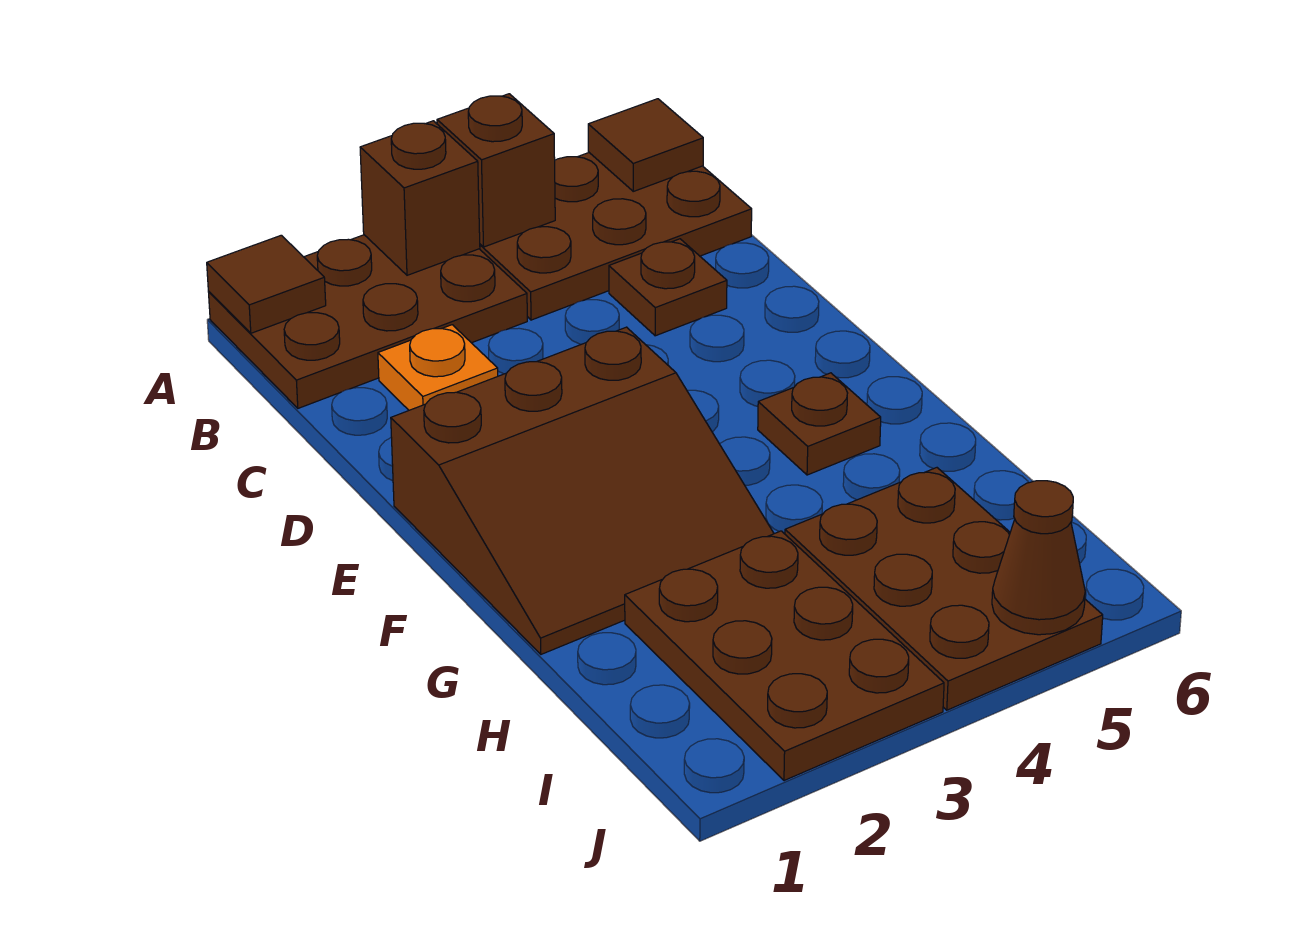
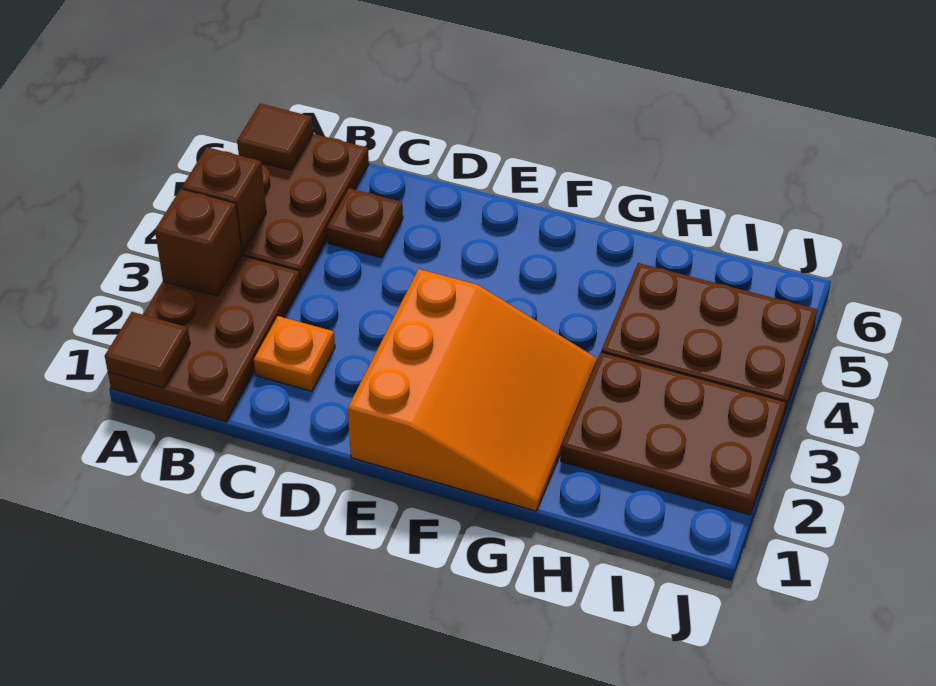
brown 3x3 slope [391,327,774,654] -> orange 3x3 slope [348,269,597,511]
brown 1x1 plate [758,373,881,475] -> none
brown 1x1 cone [992,481,1085,635] -> none

